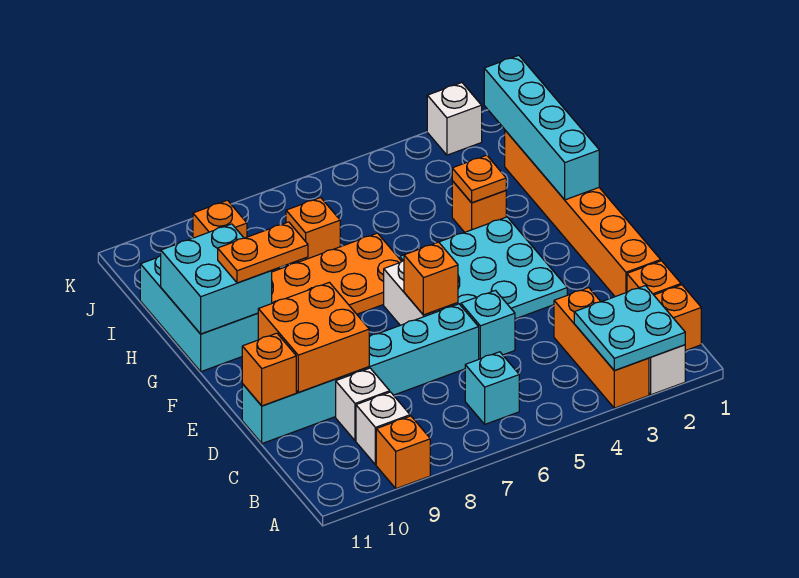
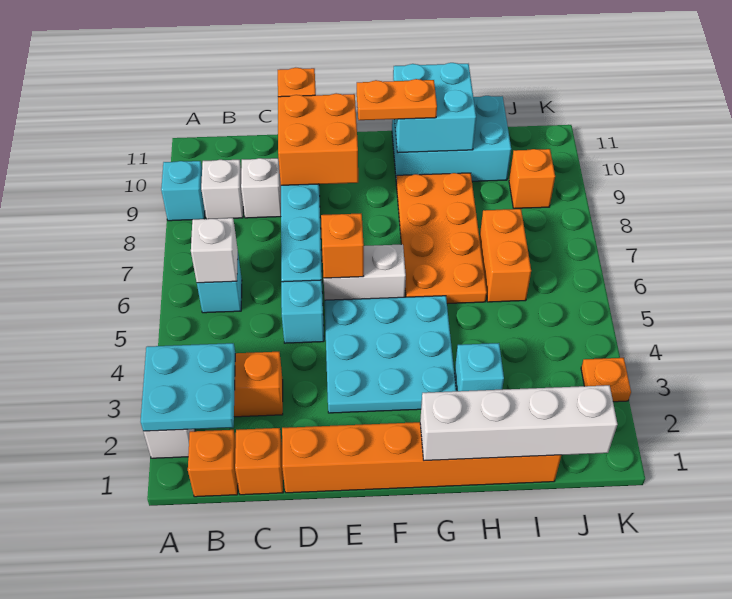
orange 1x1 brick [376,416,430,489] -> cyan 1x1 brick [161,161,205,221]
cyan 1x4 brick [484,55,599,200] -> white 1x4 brick [420,385,617,461]
orange 1x2 plate [218,222,308,283] -> orange 1x2 plate turned to [357,79,437,120]
orange 1x1 brick [452,181,506,232] -> cyan 1x1 brick [455,343,504,391]
orange 1x1 plate [452,155,506,203] -> orange 1x1 plate moved to [581,358,631,402]
orange 1x1 brick [286,198,340,262] -> orange 1x2 brick [480,209,531,302]
white 1x1 brick [427,83,482,155] -> white 1x1 brick moved to [191,218,238,283]

